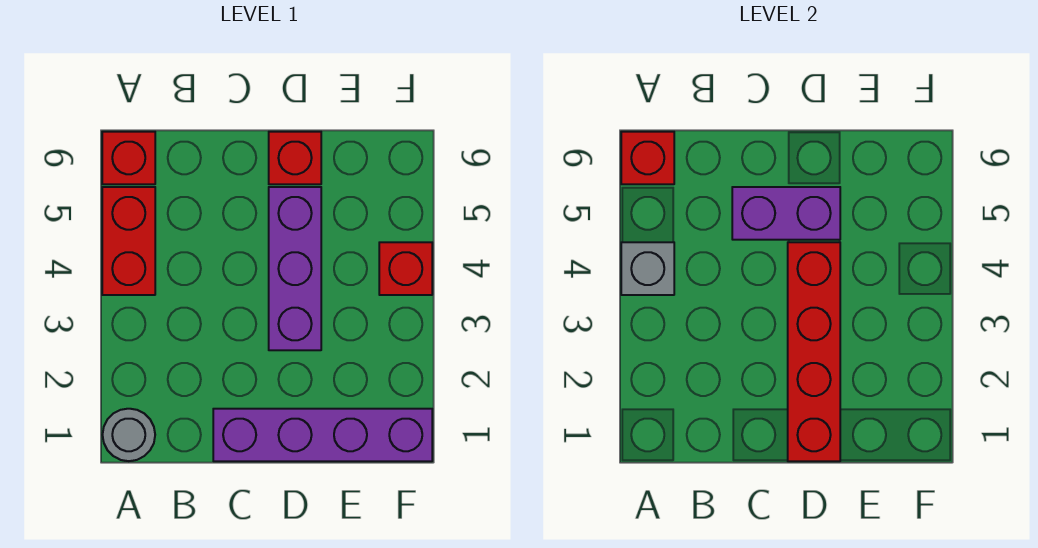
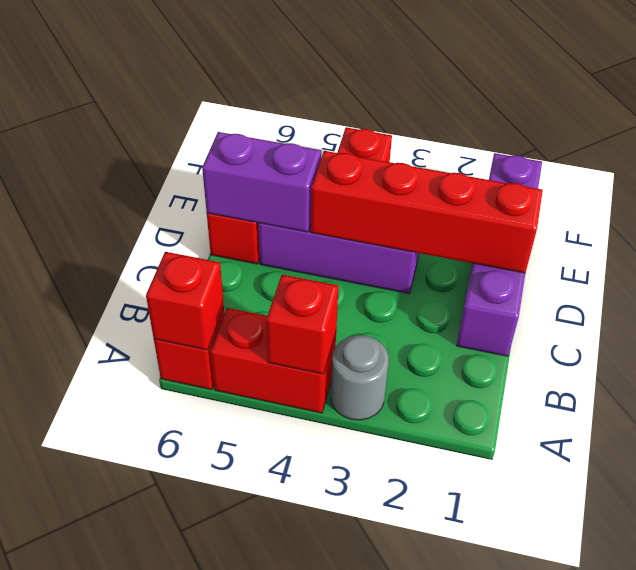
grey 1x1 round brick [103,409,155,461] -> grey 1x1 round brick moved to [331,335,389,420]
grey 1x1 brick [621,242,674,295] -> red 1x1 brick [266,275,338,374]
purple 1x2 brick [732,187,840,240] -> purple 1x2 brick turned to [202,132,321,232]

